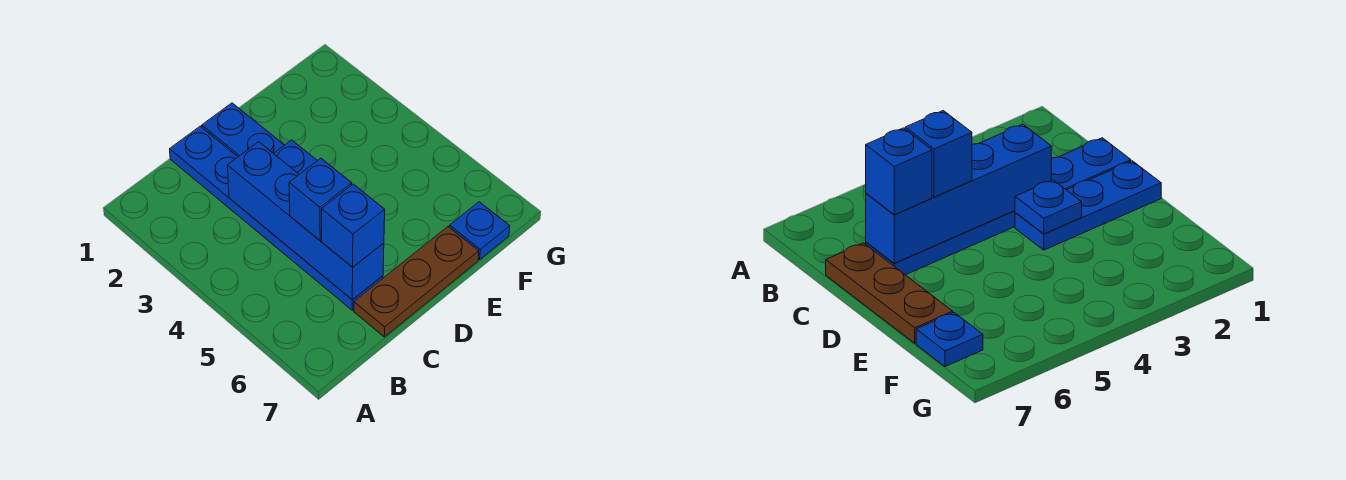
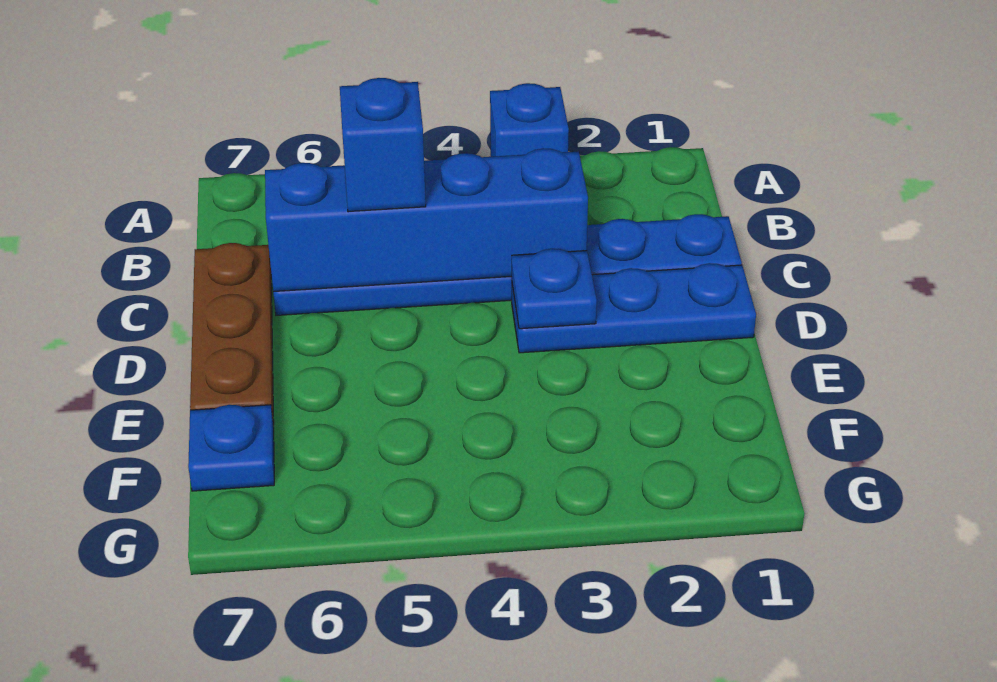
blue 1x1 brick [322,184,385,267] -> blue 1x1 brick moved to [490,83,569,157]

